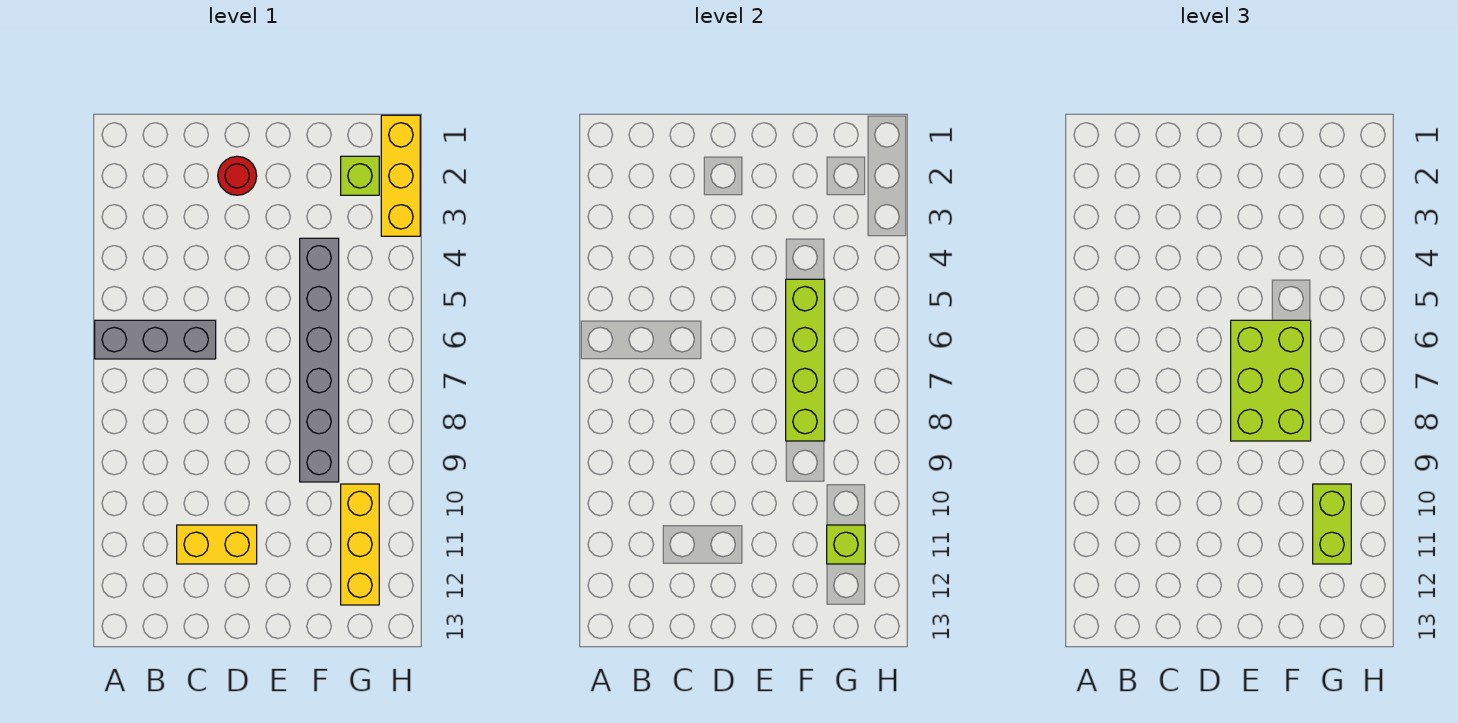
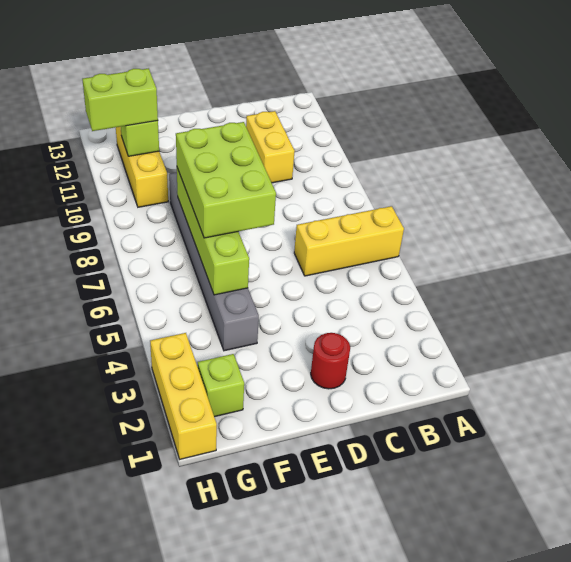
grey 1x3 brick [95,320,216,359] -> yellow 1x3 brick [294,206,404,276]
yellow 1x2 brick [177,525,257,564] -> yellow 1x2 brick turned to [246,111,295,183]
lime 1x2 brick [1313,484,1351,564] -> lime 1x2 brick turned to [82,68,158,131]

